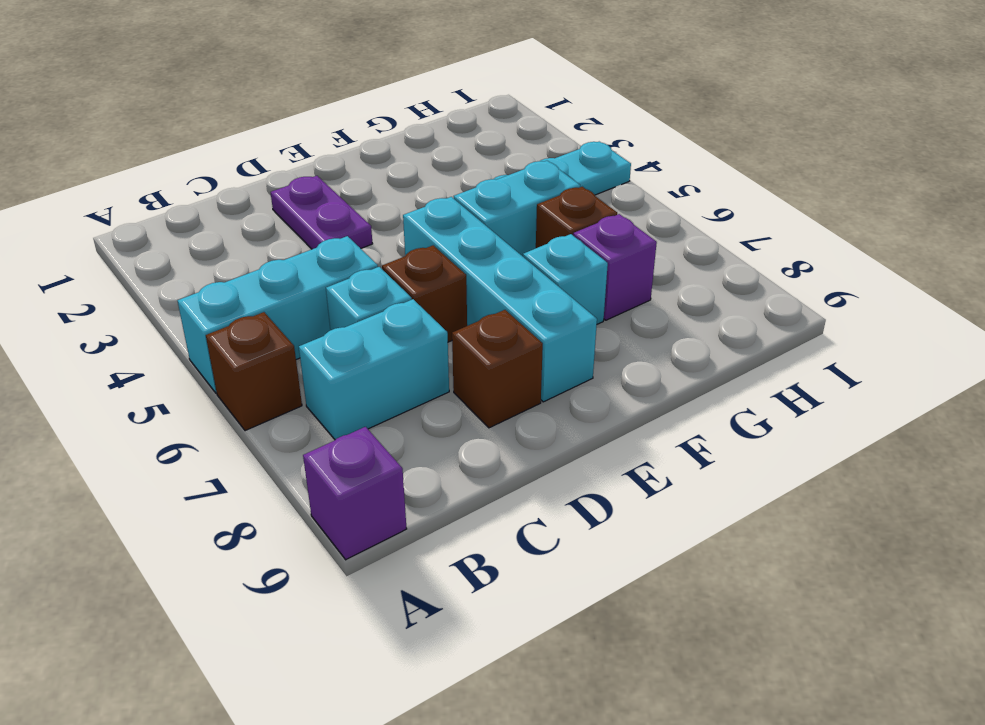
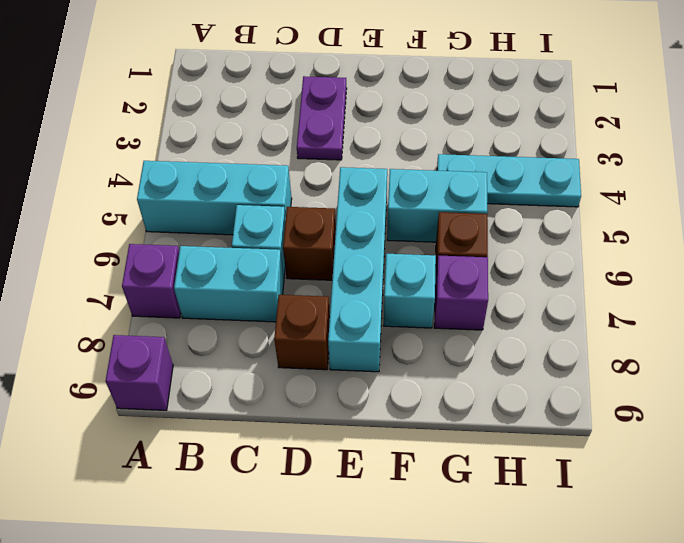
brown 1x1 brick [206,312,302,431] -> none
none -> purple 1x1 brick [122,244,181,318]

